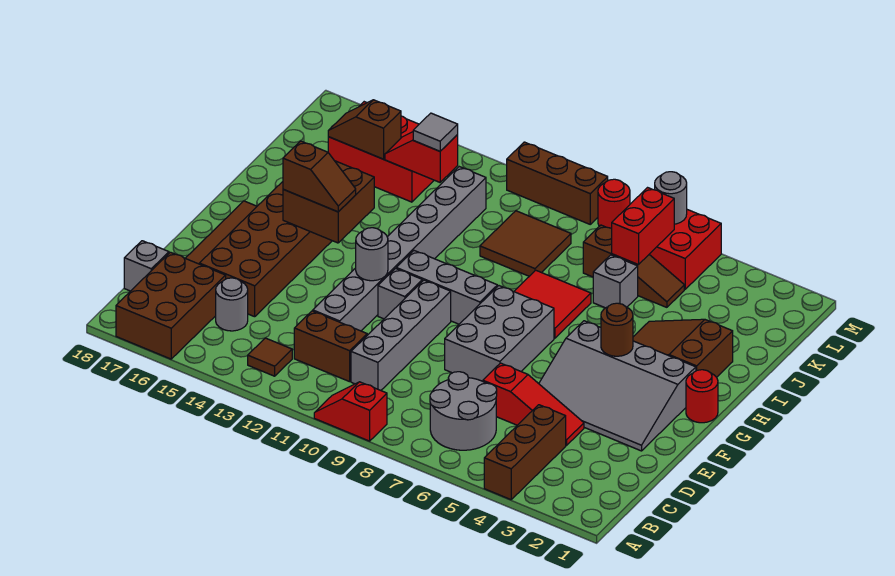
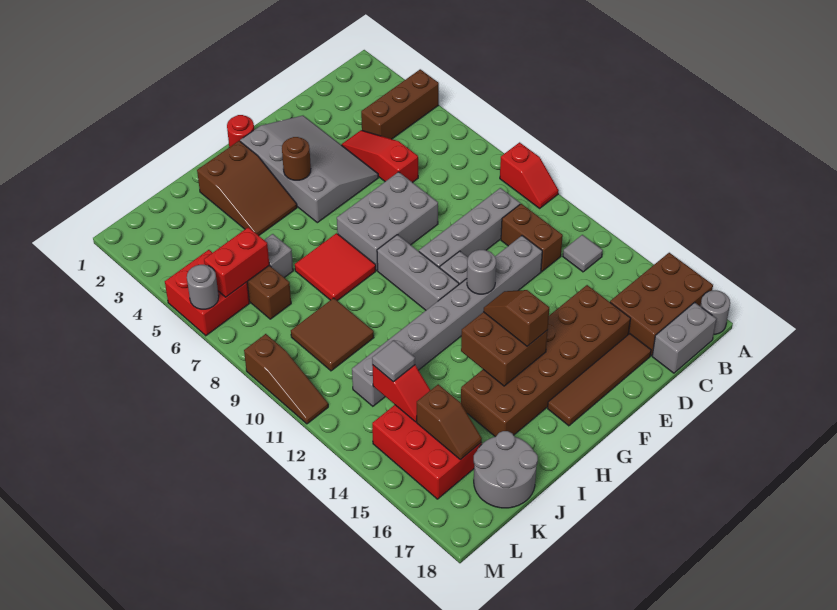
grey 2x2 round brick [430,372,497,450] -> grey 2x2 round brick moved to [474,431,538,508]
brown 1x1 tile [248,338,292,376] -> grey 1x1 tile [563,235,603,272]
grey 1x1 round brick [216,278,248,331] -> grey 1x1 round brick moved to [700,290,730,334]
grey 1x1 brick [124,241,169,291] -> grey 1x2 brick [652,302,716,373]
red 1x1 round brick [598,179,630,229] -> none
brown 1x3 brick [507,142,608,224] -> brown 1x3 slope [244,334,328,424]

